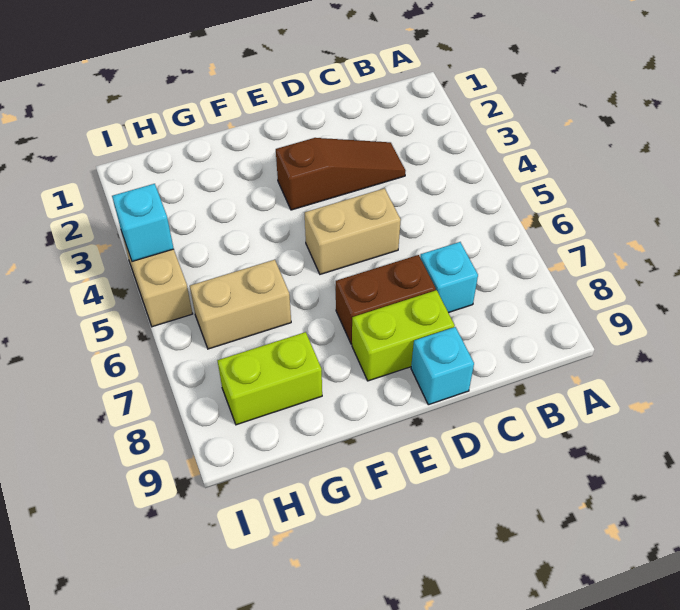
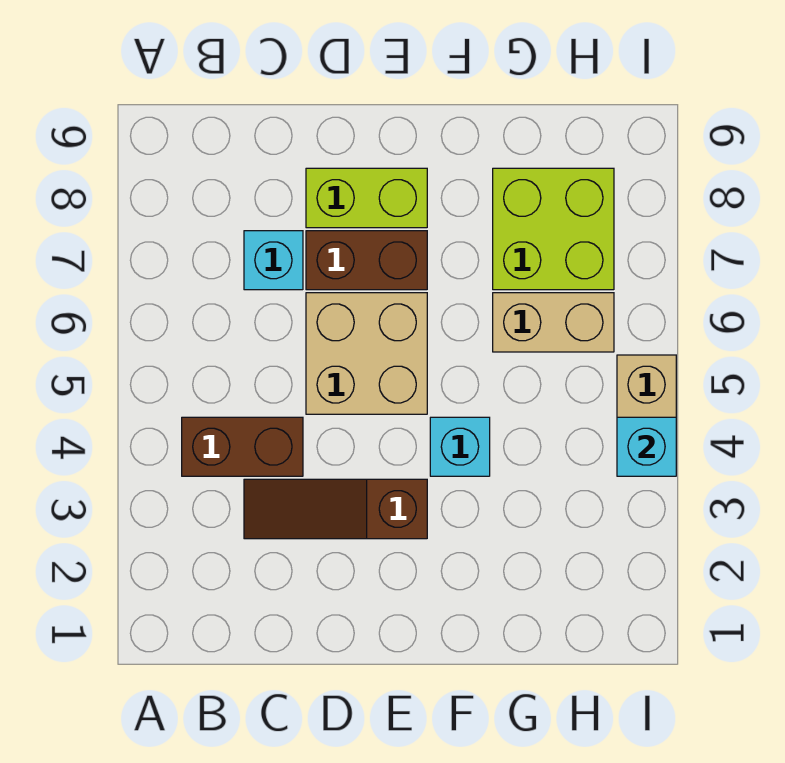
none -> brown 1x2 brick [182,417,303,476]
tan 1x2 brick [305,188,401,274] -> tan 2x2 brick [306,293,427,414]
cyan 1x1 brick [411,327,474,405] -> cyan 1x1 brick moved to [430,417,490,476]
lime 1x2 brick [217,332,322,425] -> lime 2x2 brick [493,168,614,290]

